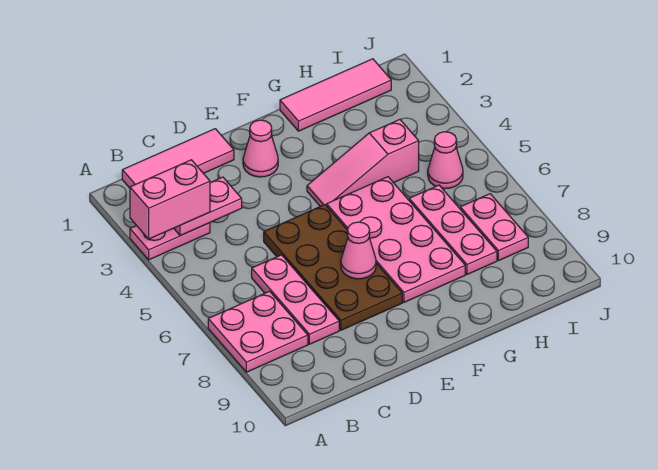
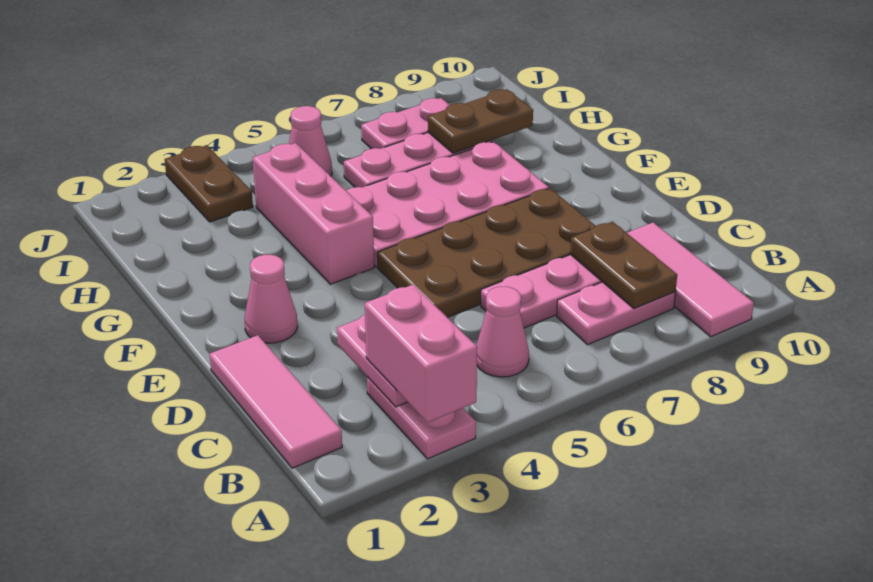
pink 2x2 plate [208,291,308,372] -> pink 1x2 plate [557,282,676,345]
none -> brown 1x2 plate [570,222,677,308]
pink 1x1 cone [341,222,376,279] -> pink 1x1 cone moved to [476,287,529,377]
pink 1x3 slope [307,120,419,206] -> pink 1x3 brick [253,143,374,284]
pink 1x3 tile [280,59,391,131] -> pink 1x3 tile moved to [627,223,754,337]
none -> brown 1x2 plate [428,89,533,153]
none -> brown 1x2 plate [164,145,253,222]

